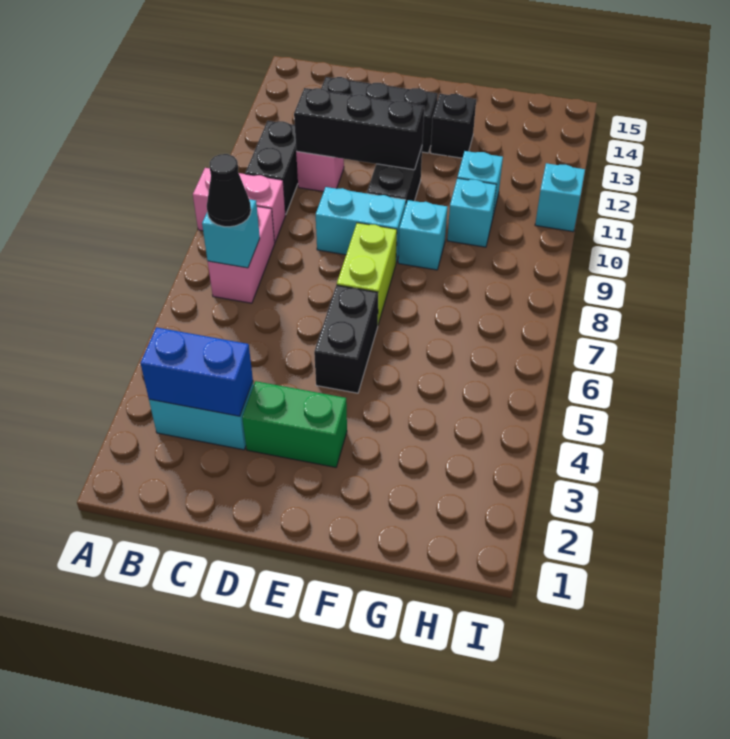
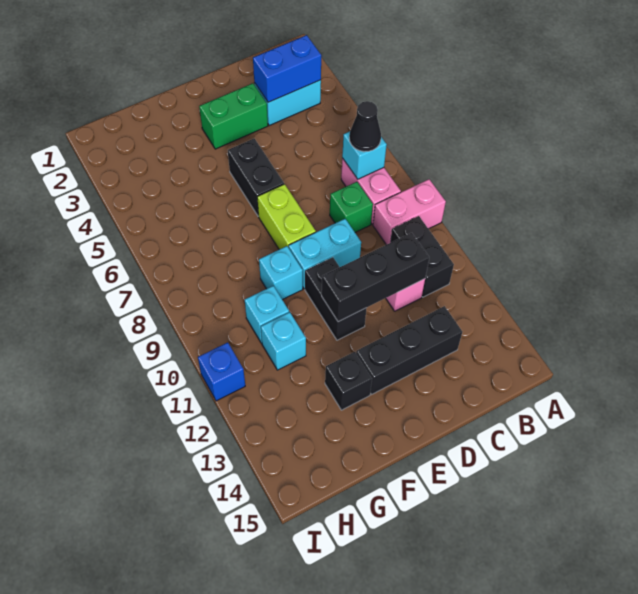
none -> green 1x1 brick [330,182,373,232]
cyan 1x1 brick [535,163,585,232] -> blue 1x1 brick [198,342,245,401]

